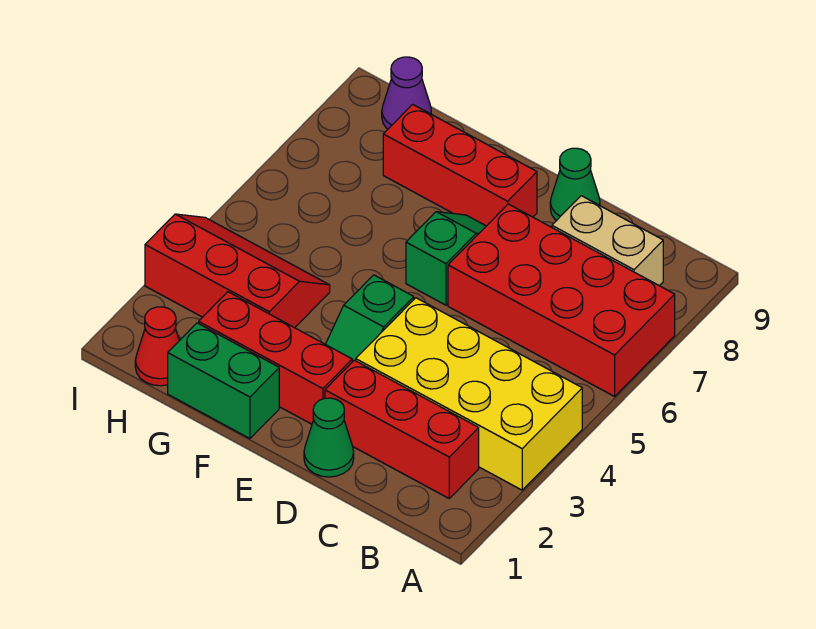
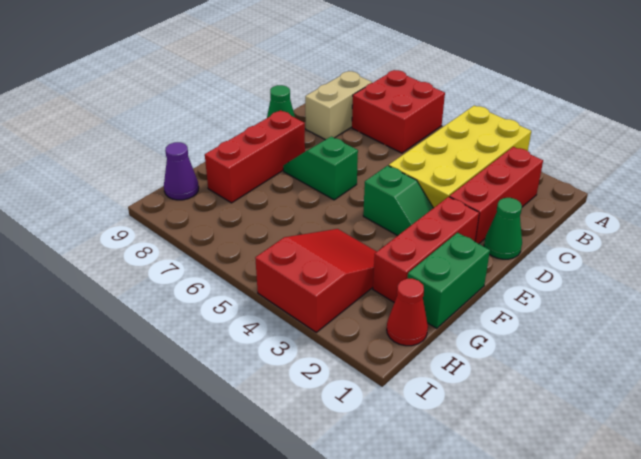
red 2x4 brick [448,204,675,396] -> red 2x2 brick [352,70,445,153]
red 2x3 slope [145,214,330,328] -> red 2x3 slope turned to [255,229,377,332]

